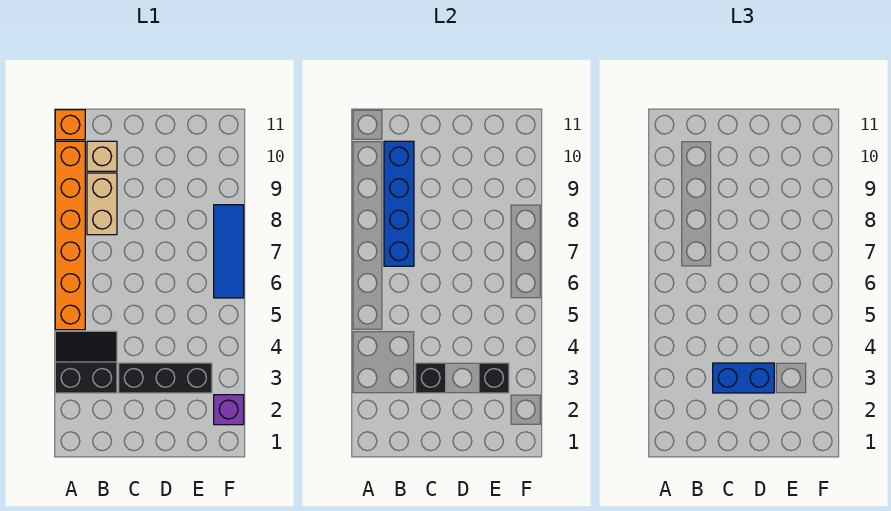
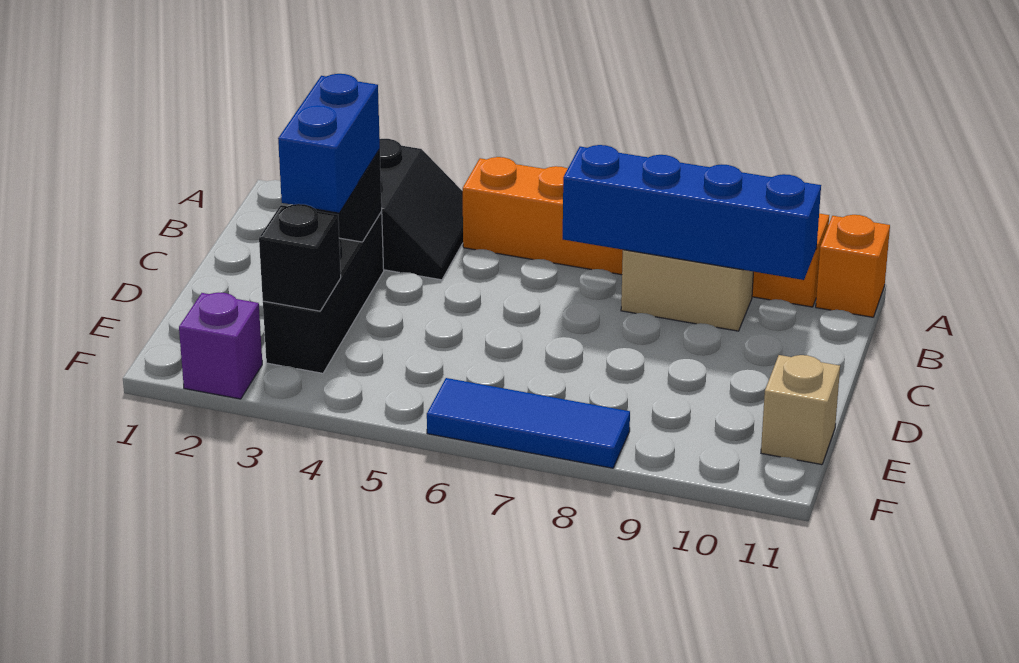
tan 1x1 brick [87,141,117,171] -> tan 1x1 brick moved to [761,355,840,465]

